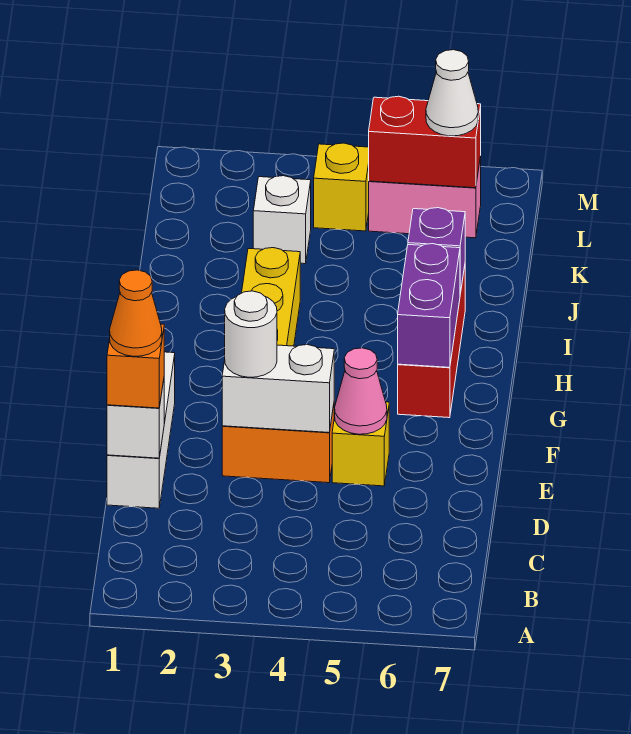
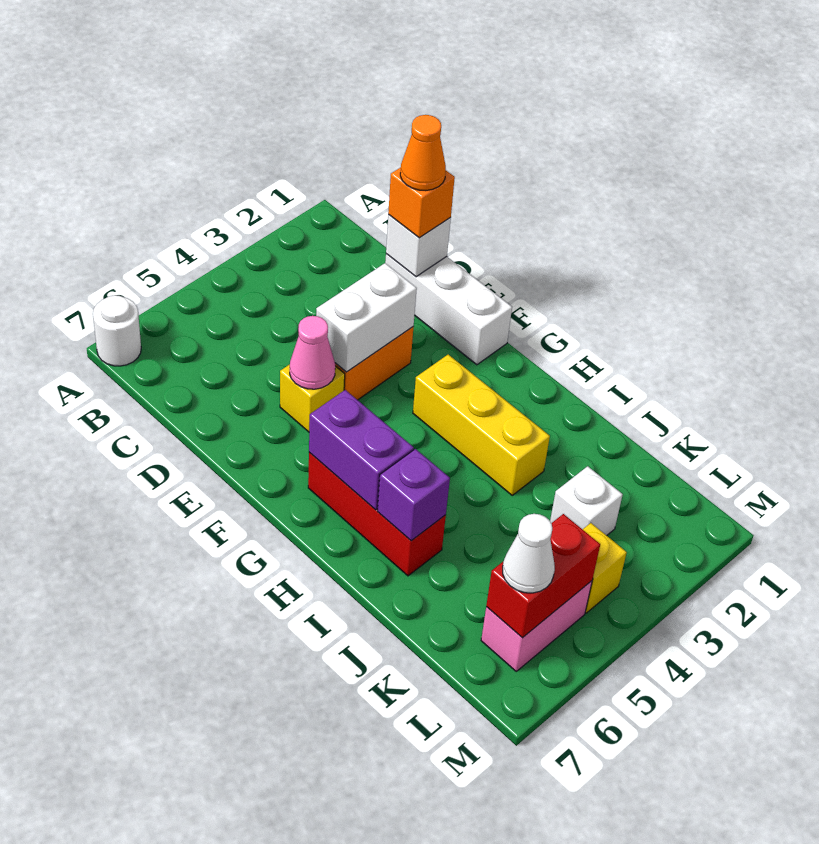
white 1x1 round brick [225,291,277,377] -> white 1x1 round brick moved to [93,295,141,366]

